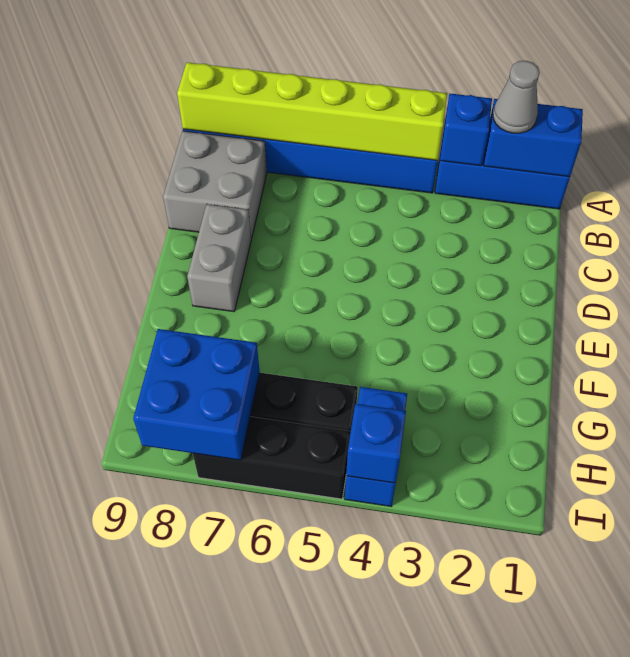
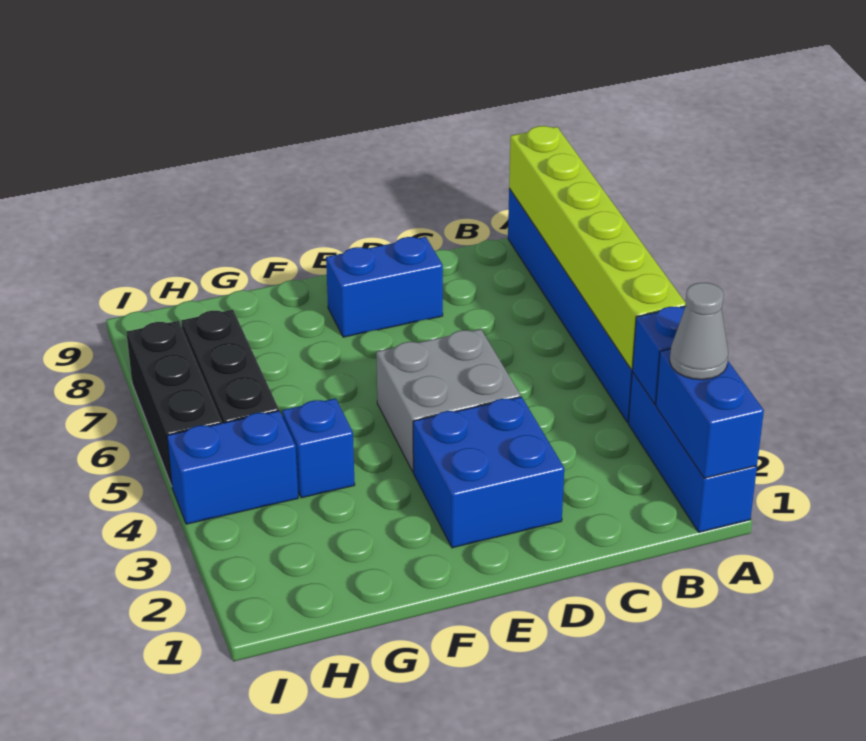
grey 2x2 brick [163,131,267,239] -> grey 2x2 brick moved to [376,329,521,472]
grey 1x2 brick [187,204,251,312] -> blue 1x2 brick [326,237,443,337]
blue 2x2 brick [133,329,260,460] -> blue 2x2 brick moved to [413,397,564,548]
blue 1x1 brick [346,404,406,483] -> blue 1x1 brick moved to [282,398,355,498]

